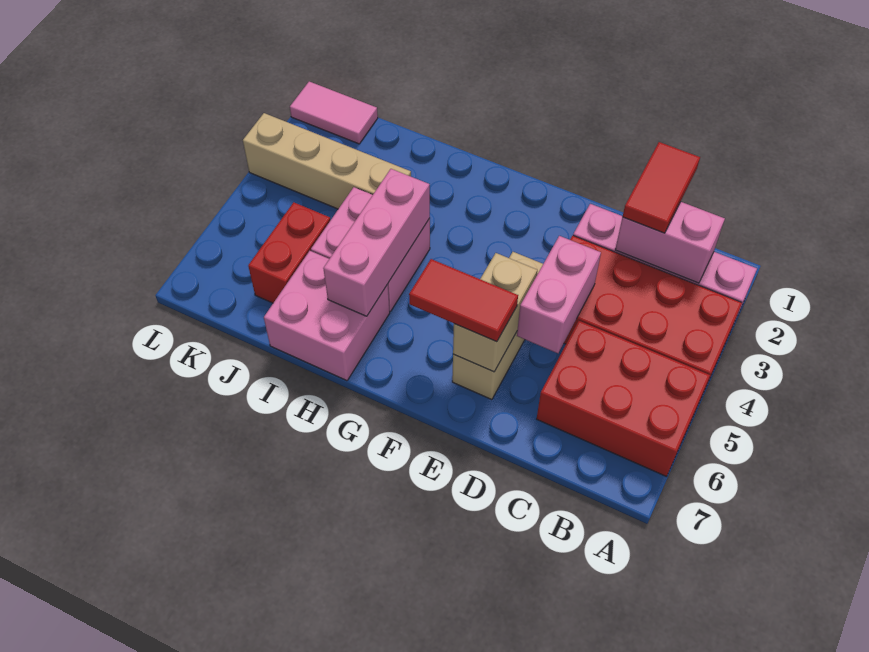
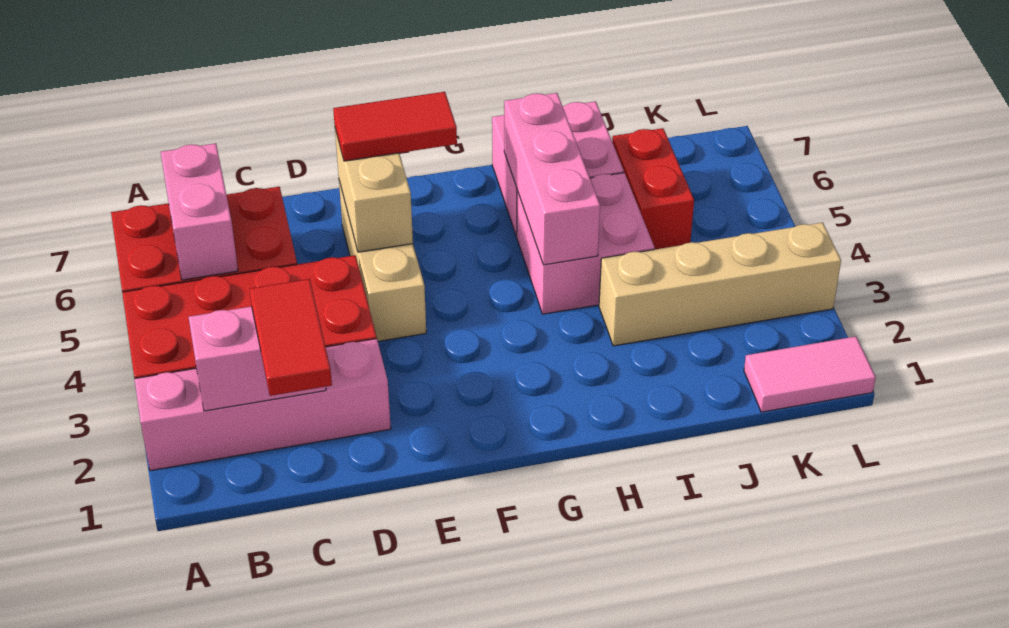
pink 1x2 brick [517,236,601,353] -> pink 1x2 brick moved to [161,143,238,280]

